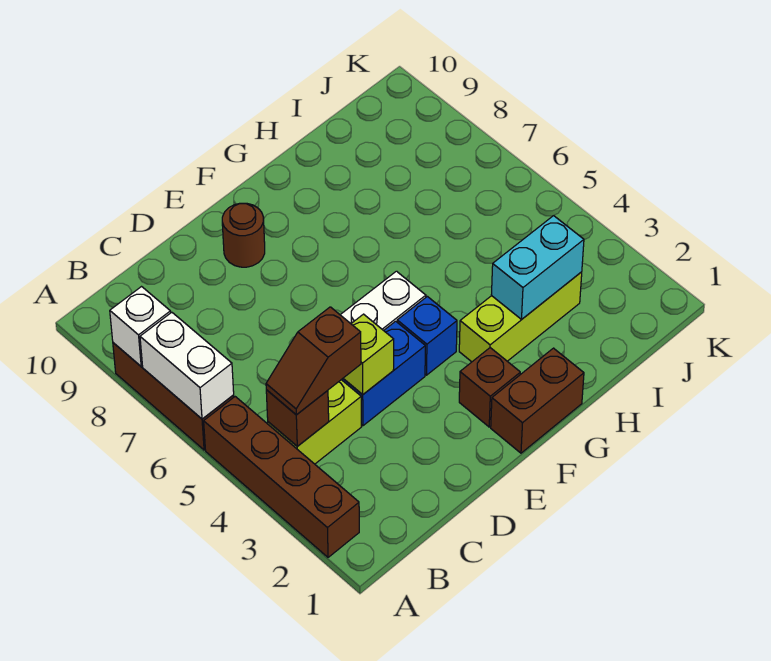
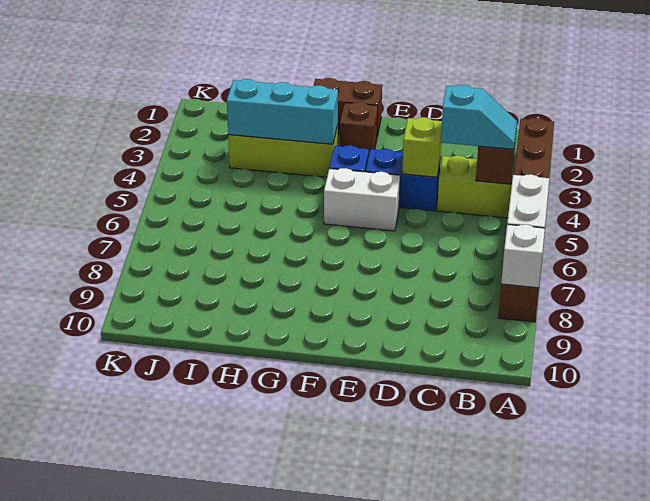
brown 1x2 slope [266,307,361,415] -> cyan 1x2 slope [441,85,517,149]
brown 1x1 round brick [222,203,265,267] -> none
cyan 1x2 brick [491,216,584,319] -> cyan 1x3 brick [227,79,338,144]

